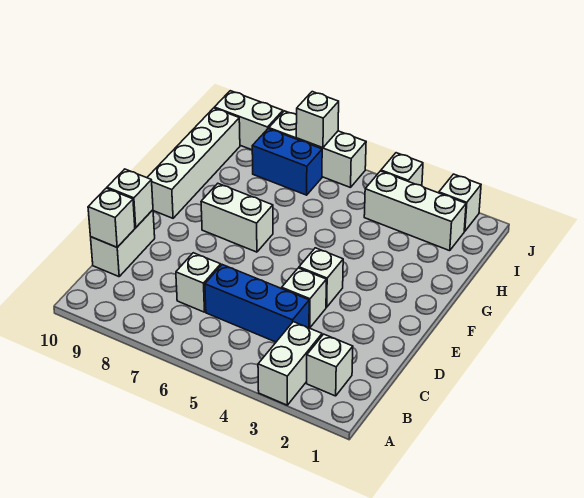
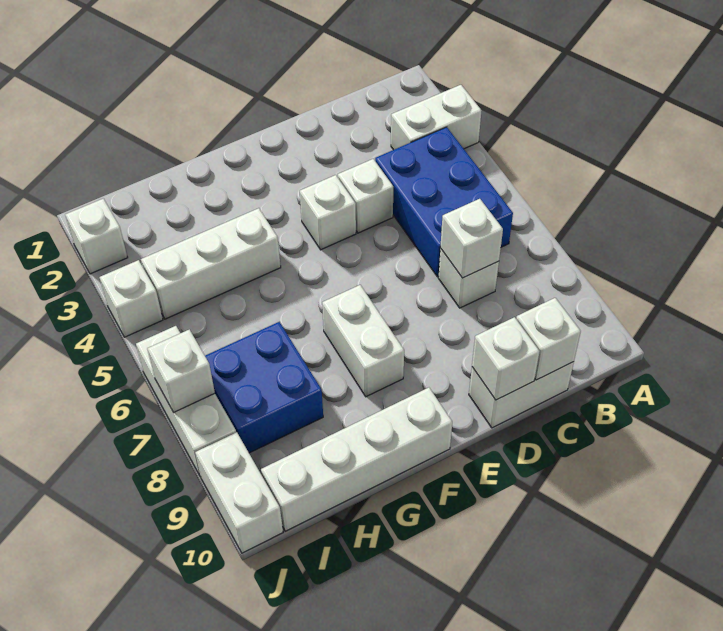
white 1x1 brick [307,334,353,396] -> white 1x1 brick moved to [440,199,503,278]
blue 1x3 brick [205,265,309,342] -> blue 2x3 brick [375,127,513,277]
white 1x3 brick [364,171,466,251] -> white 1x3 brick turned to [141,208,281,319]
blue 1x2 brick [252,129,322,195] -> blue 2x2 brick [205,322,323,453]

